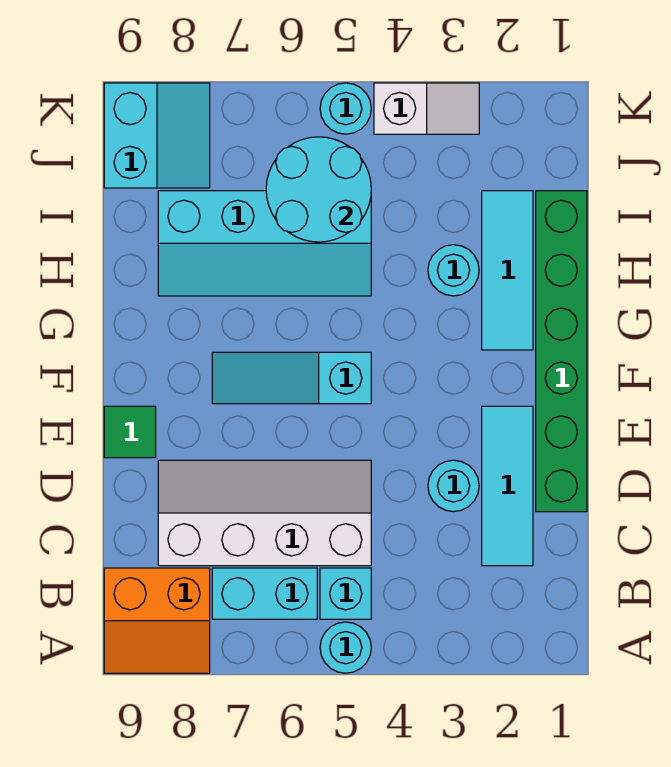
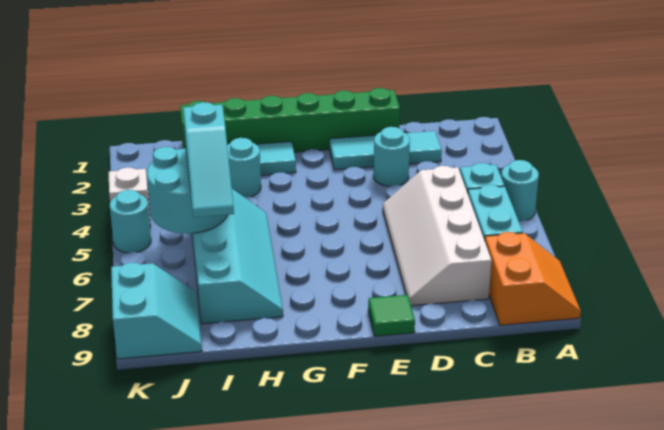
cyan 1x3 slope [212,352,371,404] -> cyan 1x3 slope moved to [183,102,234,217]
cyan 2x2 slope [104,83,210,188] -> cyan 2x2 slope turned to [111,263,202,359]

